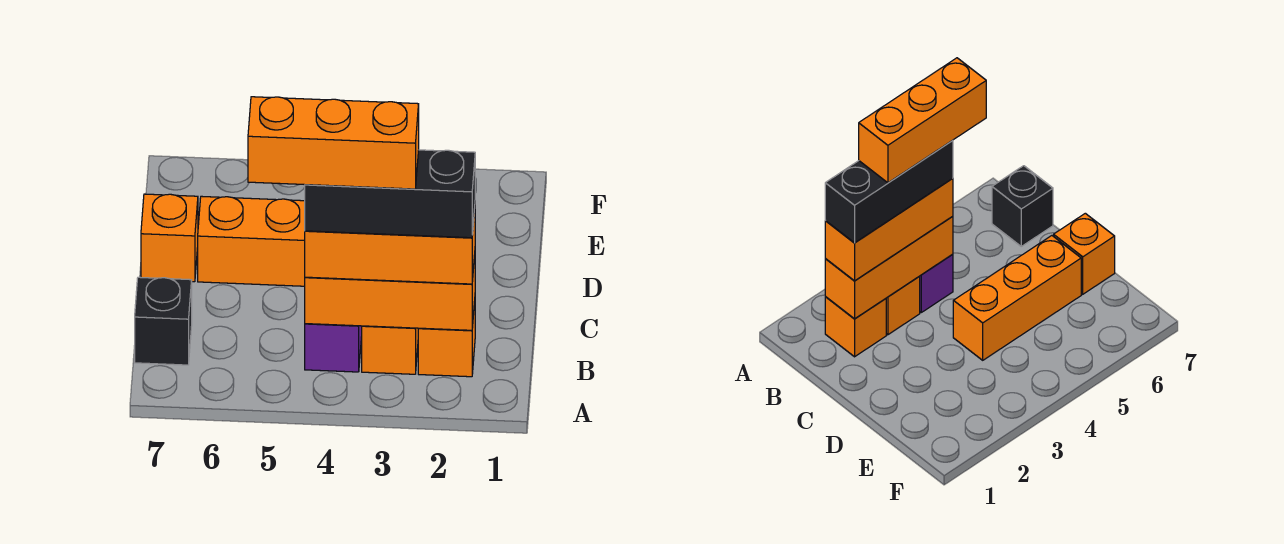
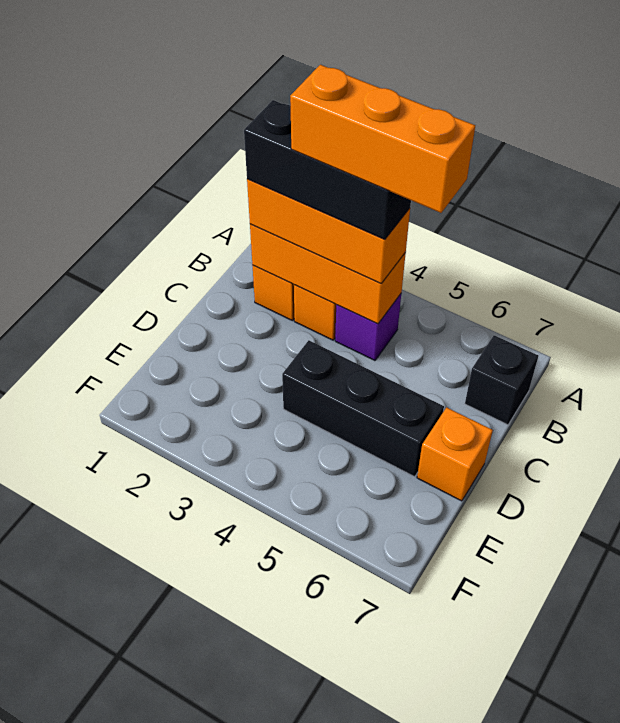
orange 1x3 brick [198,196,305,286] -> black 1x3 brick [282,340,444,477]

